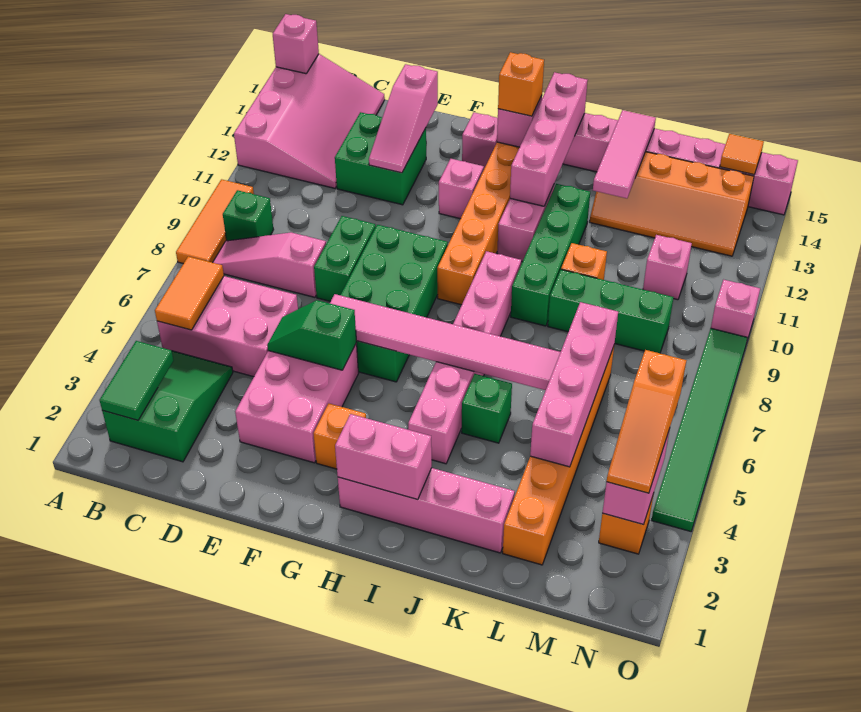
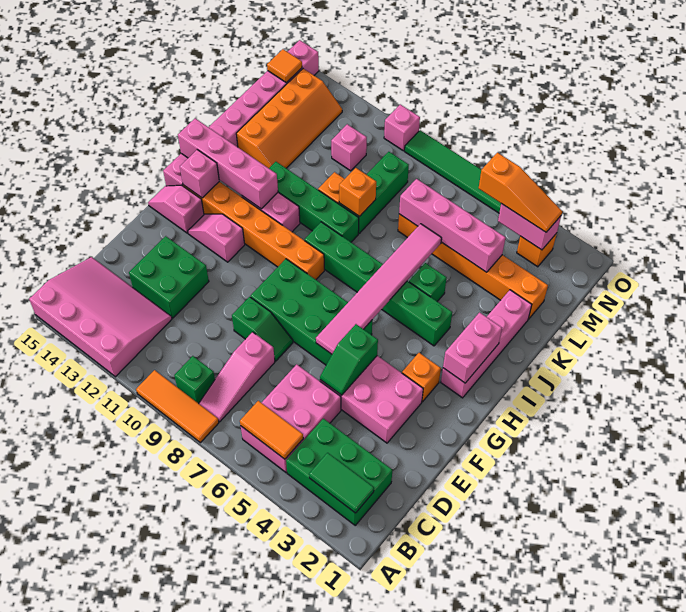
pink 1x1 brick [273,14,319,74] -> none
green 2x3 slope [102,351,233,462] -> green 2x3 brick [286,419,392,525]
green 1x2 brick [314,216,376,301] -> green 1x2 slope [232,297,293,361]
pink 1x3 slope [369,64,438,173] -> none
orange 1x1 brick [498,52,544,116] -> orange 1x1 brick moved to [339,168,376,216]
pink 1x6 brick [408,251,521,464] -> green 1x6 brick [305,222,452,346]
pink 1x3 tile [593,110,656,198] -> none

